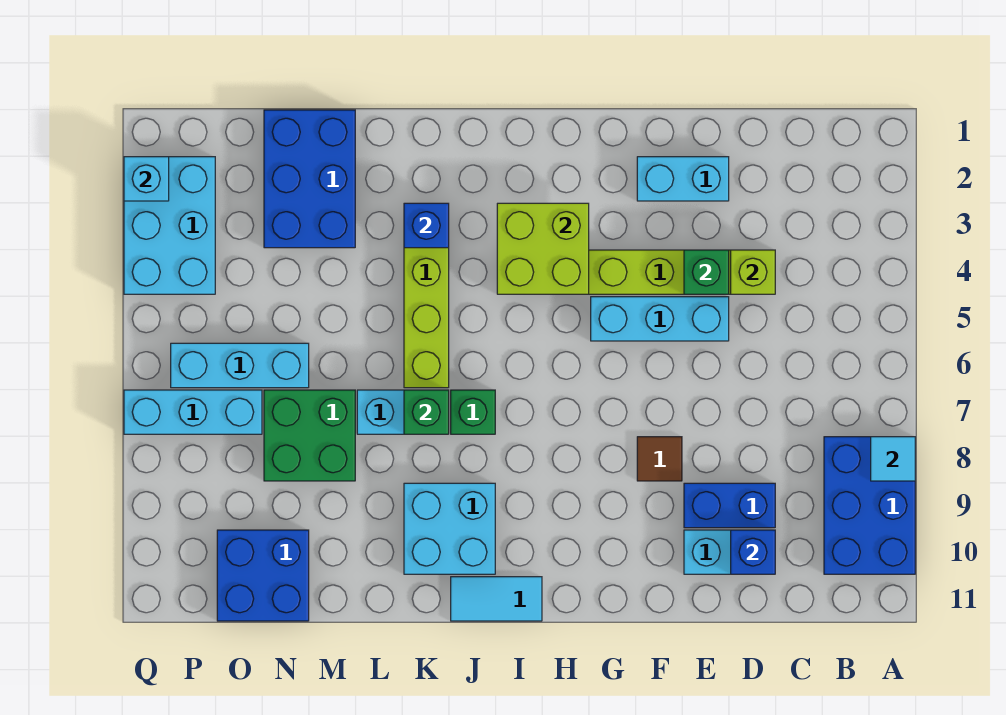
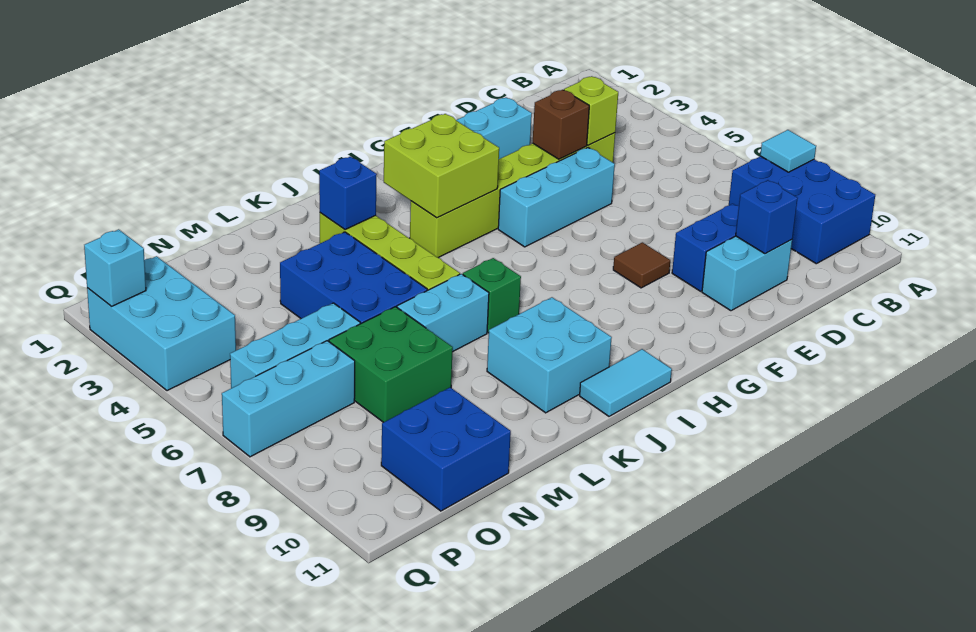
green 1x1 brick [684,250,729,294] -> brown 1x1 brick [533,90,589,159]
green 1x1 brick [404,390,449,434] -> none
blue 2x3 brick [264,110,355,248] -> blue 2x3 brick moved to [280,232,427,324]

